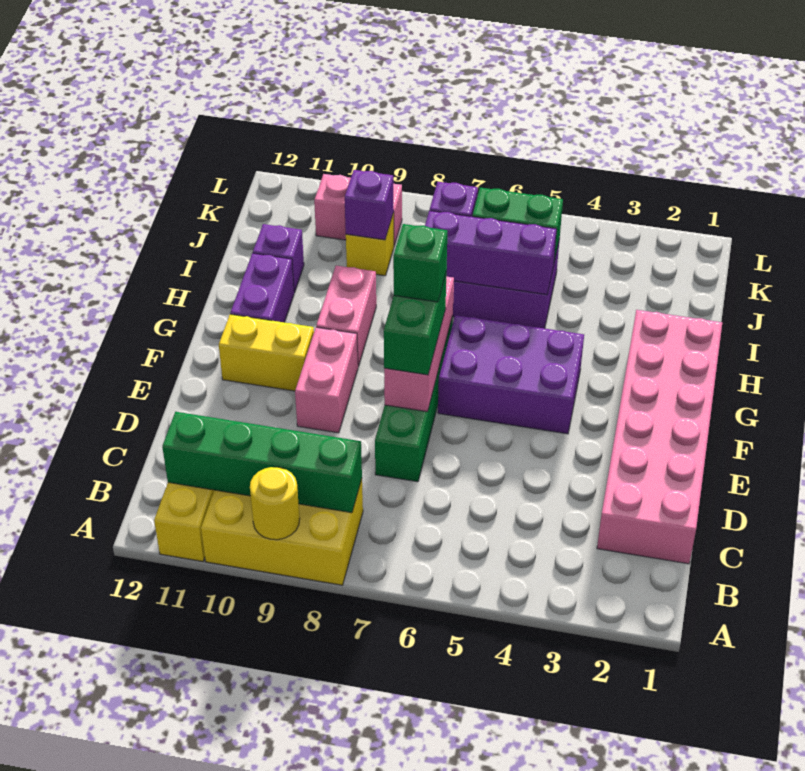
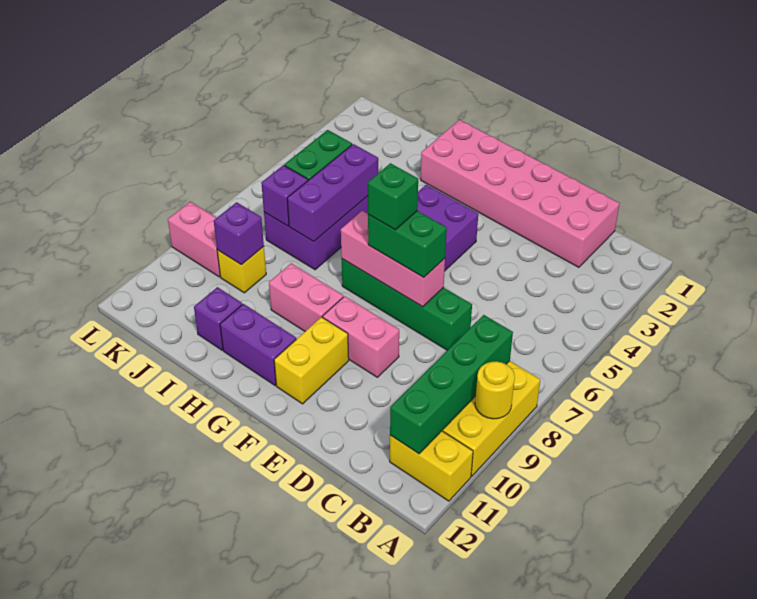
pink 1x2 brick [314,174,402,246] -> pink 1x2 brick turned to [168,202,220,277]

